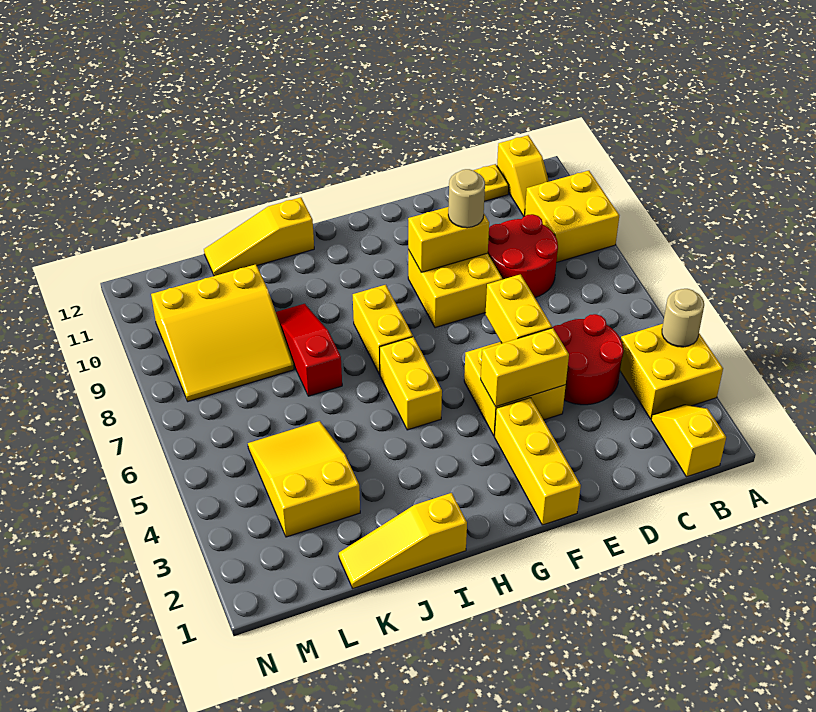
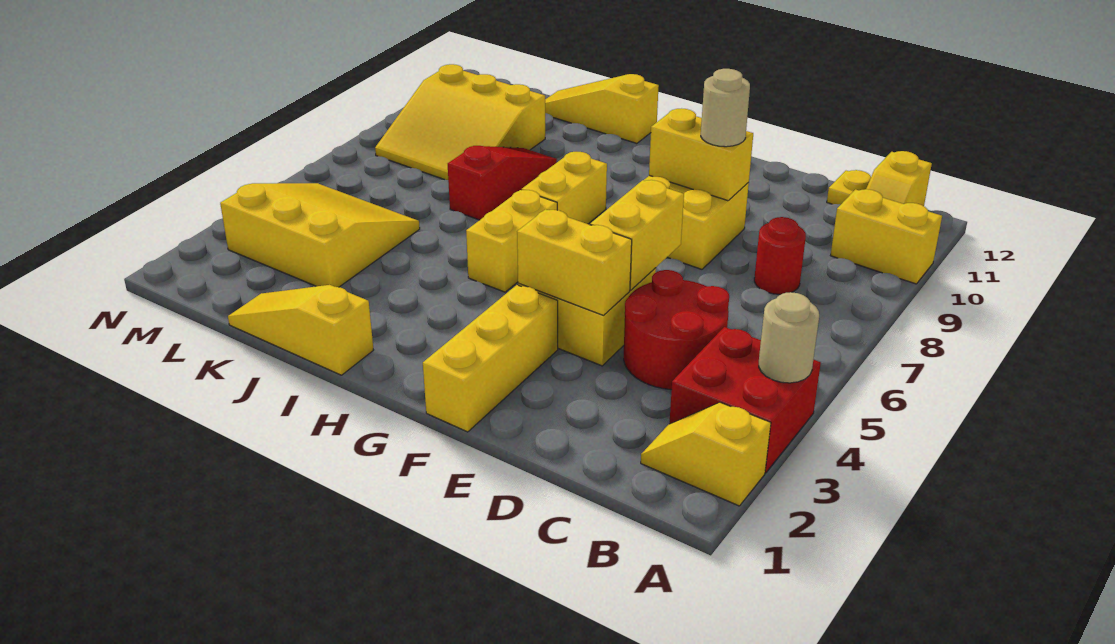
yellow 2x2 brick [620,324,723,419] -> red 2x2 brick [669,327,821,473]
yellow 2x2 brick [525,171,619,263] -> yellow 1x2 brick [831,189,942,284]
yellow 1x2 slope [651,405,726,477] -> yellow 1x2 slope turned to [641,402,771,506]
red 2x2 round brick [488,214,558,298] -> red 1x1 round brick [754,217,806,294]
yellow 2x3 slope [248,421,360,537] -> yellow 3x3 slope [220,183,420,287]

